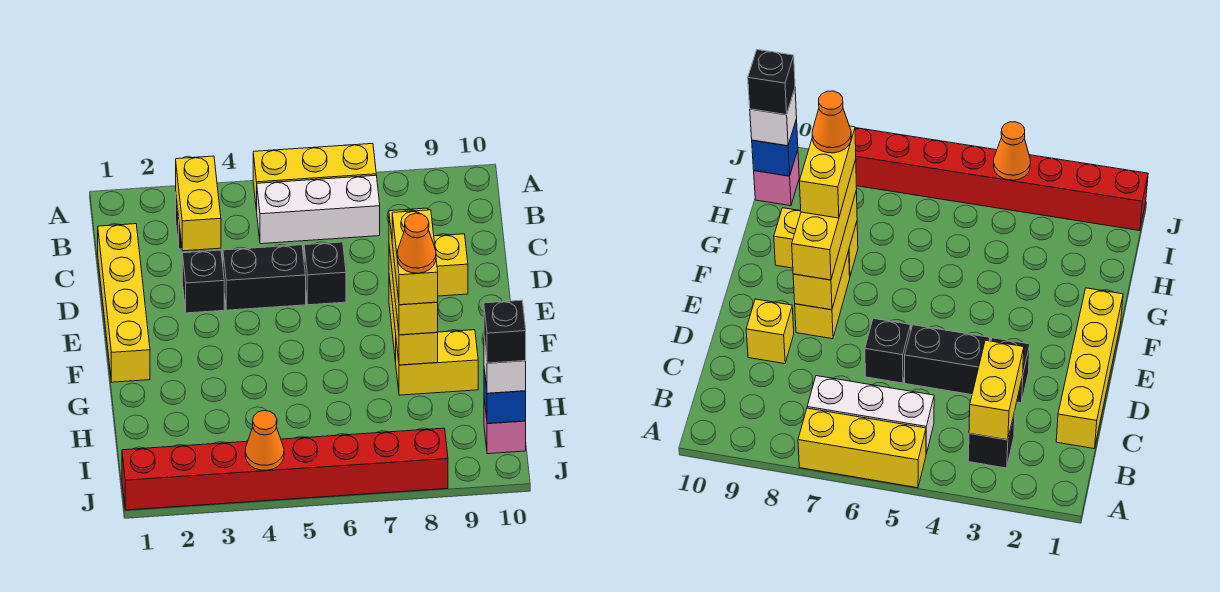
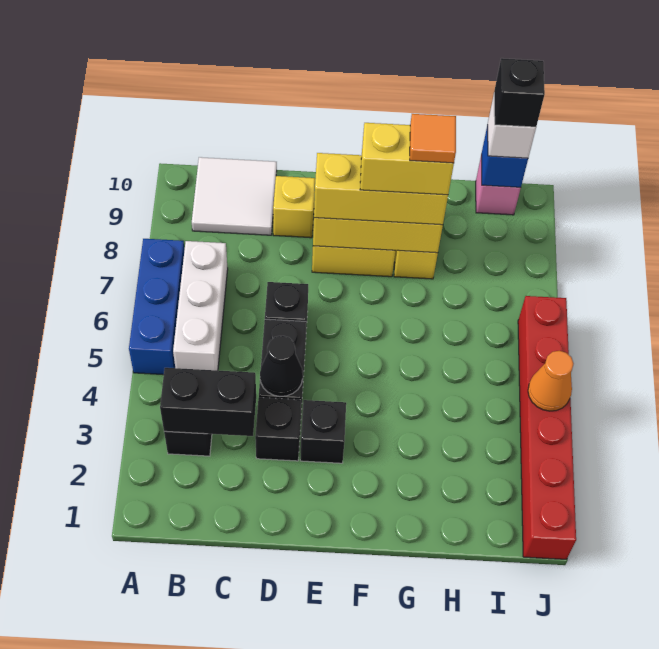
yellow 1x3 brick [253,144,376,211] -> blue 1x3 brick [129,239,185,375]
yellow 1x2 brick [176,156,221,251] -> black 1x2 brick [160,368,256,436]
none -> white 2x2 tile [192,157,277,235]
yellow 1x4 brick [98,224,150,382] -> none
none -> black 1x1 cone [260,336,303,397]
none -> black 1x1 brick [300,400,346,463]
orange 1x1 cone [397,213,436,273] -> orange 1x1 tile [410,114,456,163]
red 1x8 brick [122,428,448,510] -> red 1x6 brick [518,296,576,559]

